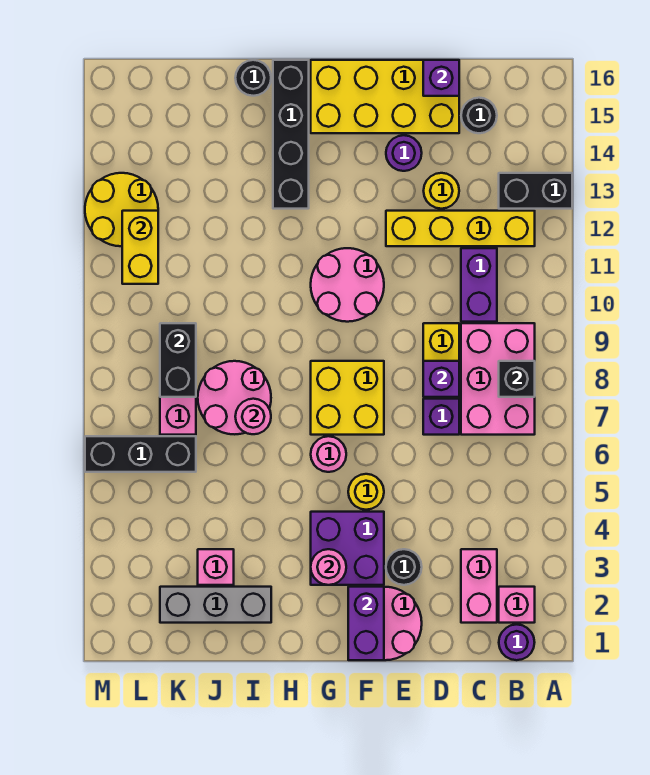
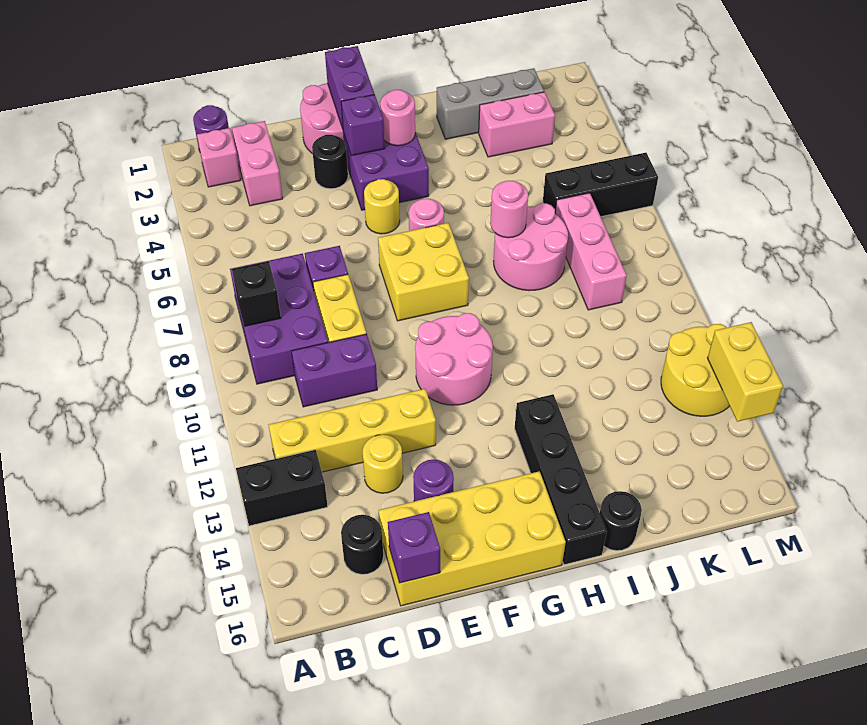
pink 2x3 brick [461,323,535,435] -> purple 2x3 brick [230,253,328,384]
purple 1x2 brick [461,248,497,322] -> purple 1x2 brick turned to [292,334,377,407]
purple 1x1 brick [423,361,459,397] -> purple 1x1 brick moved to [341,95,384,156]
pink 1x1 brick [198,549,234,585] -> pink 1x2 brick [479,92,555,157]
black 1x2 brick [160,323,196,397] -> none
yellow 1x2 brick [122,211,158,284] -> yellow 1x2 brick moved to [708,322,783,422]

